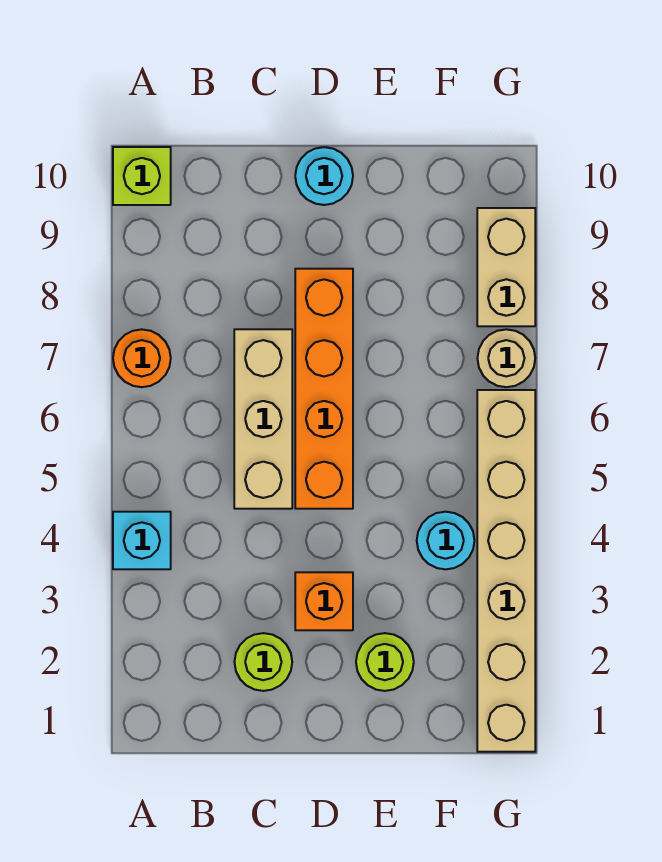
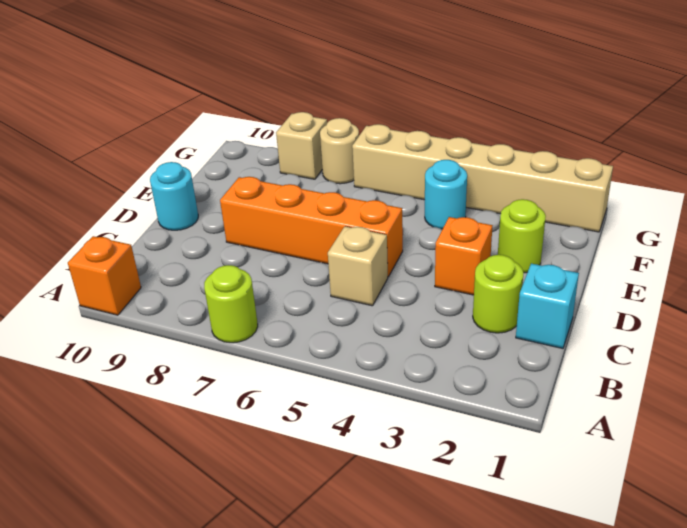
cyan 1x1 brick [113,512,171,569] -> cyan 1x1 brick moved to [516,264,579,348]
orange 1x1 round brick [113,329,171,387] -> lime 1x1 round brick [204,265,258,343]
lime 1x1 brick [113,147,171,205] -> orange 1x1 brick [68,236,141,315]
tan 1x3 brick [234,329,292,509] -> tan 1x1 brick [328,226,388,306]
tan 1x2 brick [477,208,535,326] -> tan 1x1 brick [276,112,327,179]

